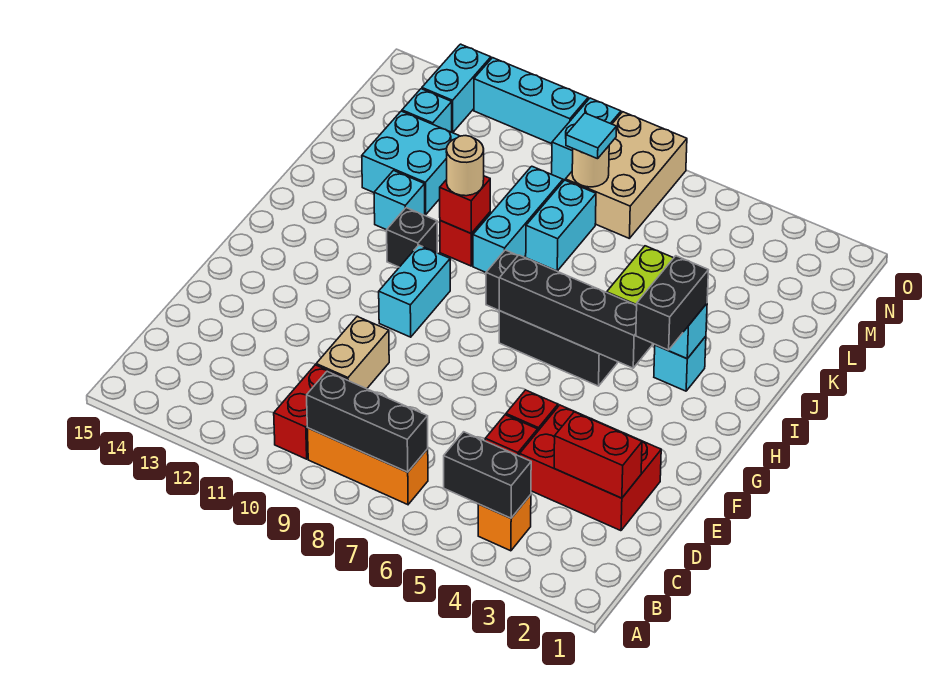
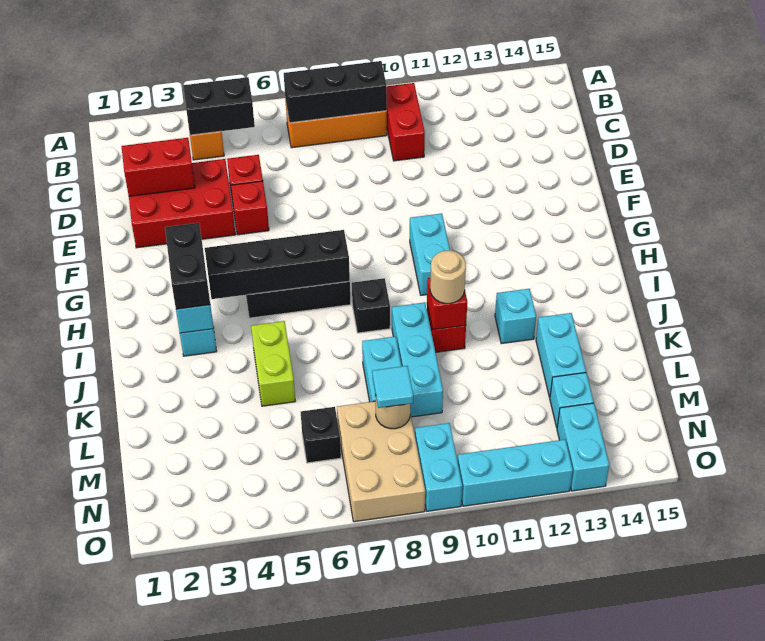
tan 1x2 brick [316,317,389,389] -> none
black 1x1 brick [387,208,437,267] -> black 1x1 brick moved to [301,407,341,463]
cyan 2x2 brick [362,111,459,215] -> cyan 1x2 brick [536,313,586,398]

